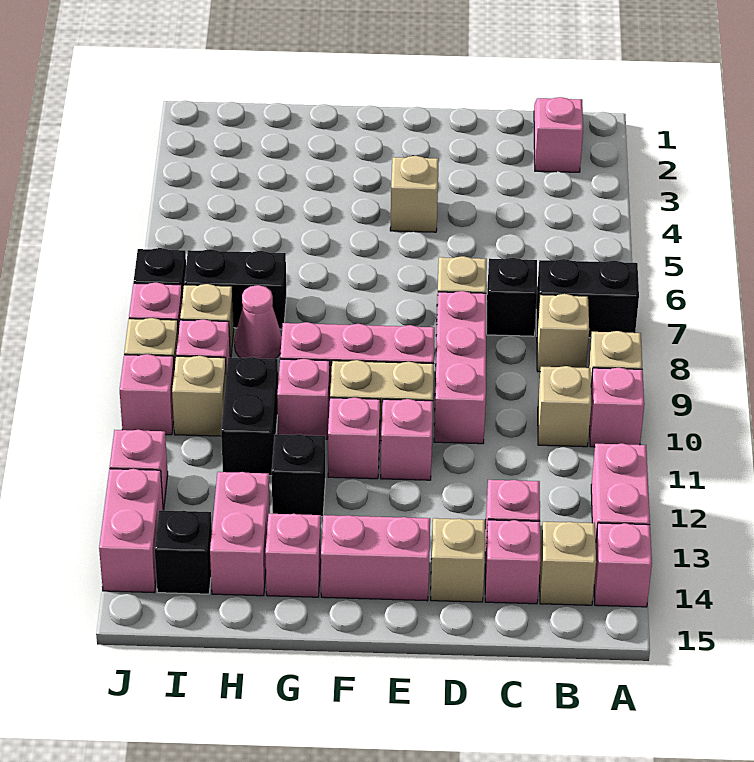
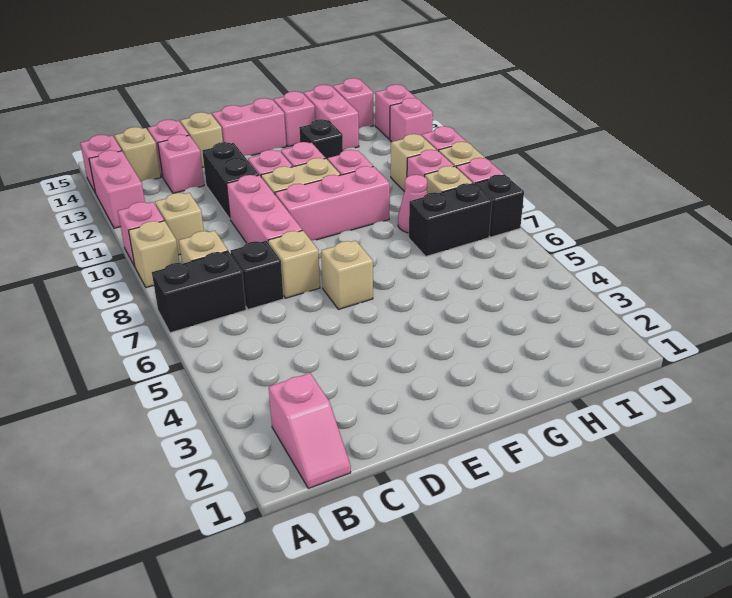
tan 1x1 brick [390,156,439,232] -> tan 1x1 brick moved to [321,241,373,309]
black 1x2 brick [221,357,278,476] -> black 1x2 brick moved to [202,142,259,219]
black 1x1 brick [155,510,212,594] -> pink 1x1 brick [333,78,373,128]
pink 1x2 brick [99,469,163,592] -> pink 1x1 brick [375,85,417,139]

